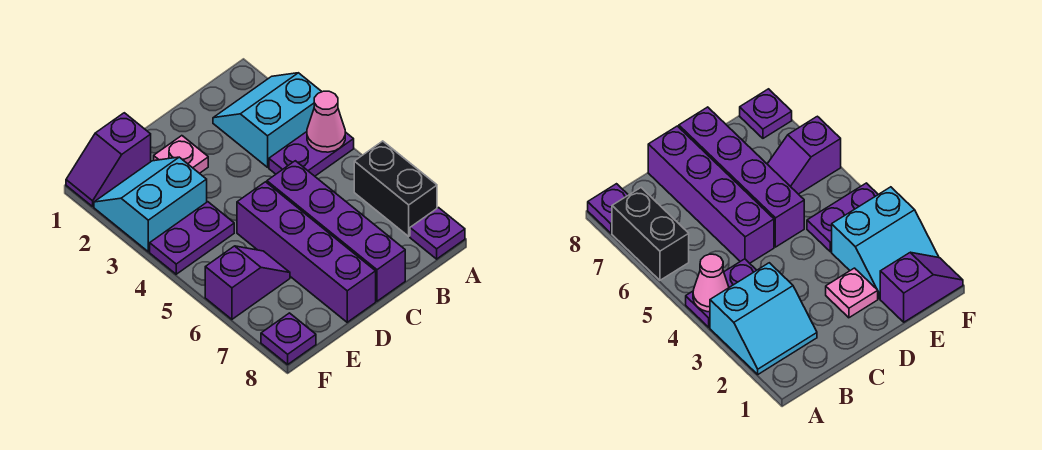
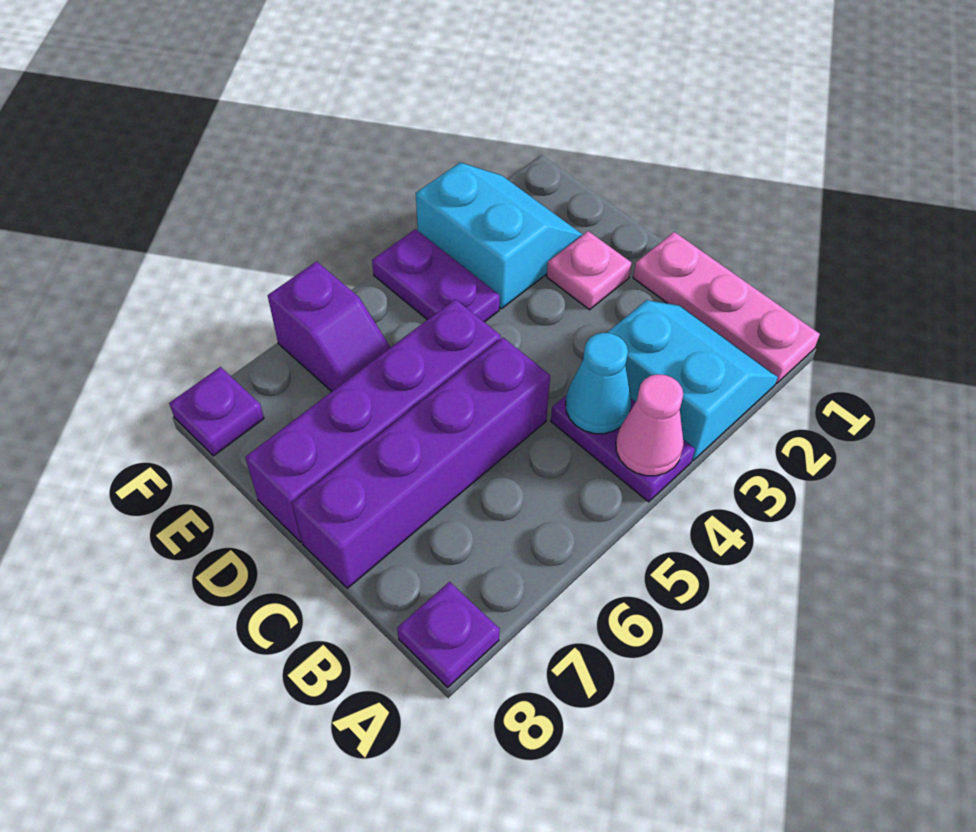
none -> pink 1x3 plate [633,232,820,383]
black 1x2 brick [354,141,437,236] -> none
none -> cyan 1x1 cone [566,333,631,434]
purple 1x2 slope [66,113,151,206] -> none

